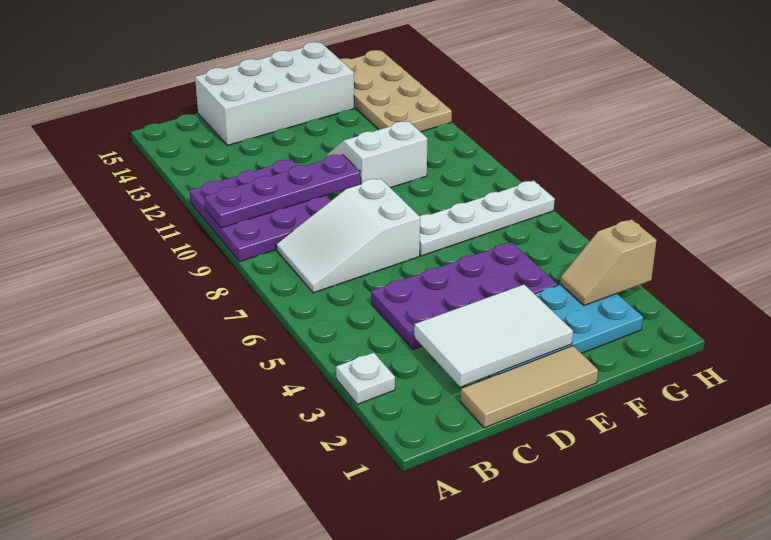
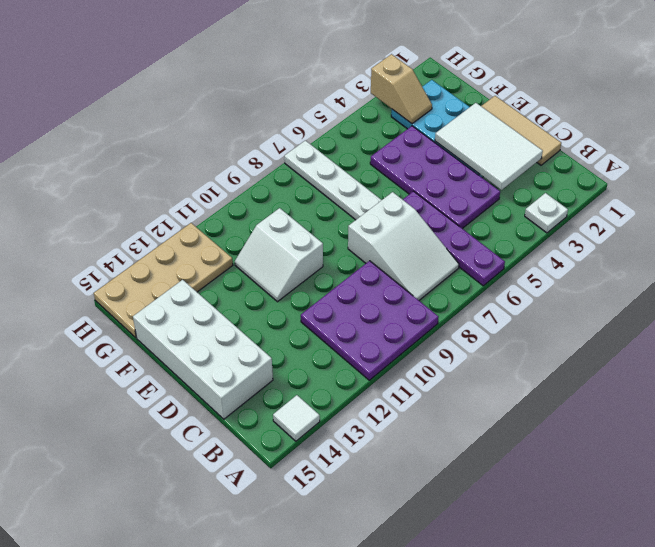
purple 1x4 plate [204,154,361,228] -> purple 1x4 plate moved to [403,191,505,286]
none -> white 1x1 tile [273,395,320,441]

